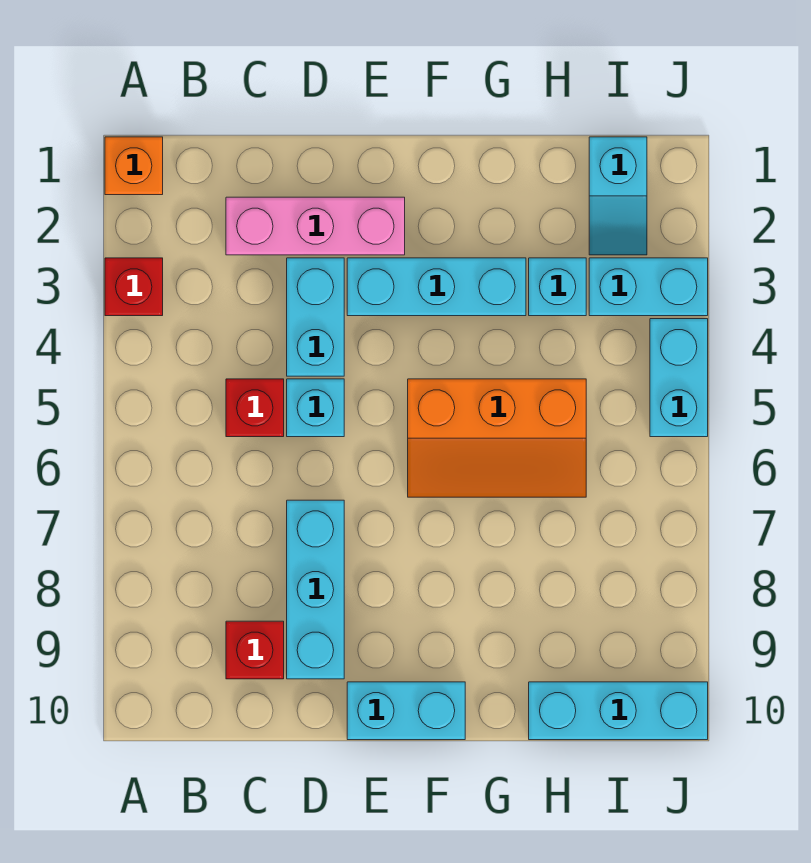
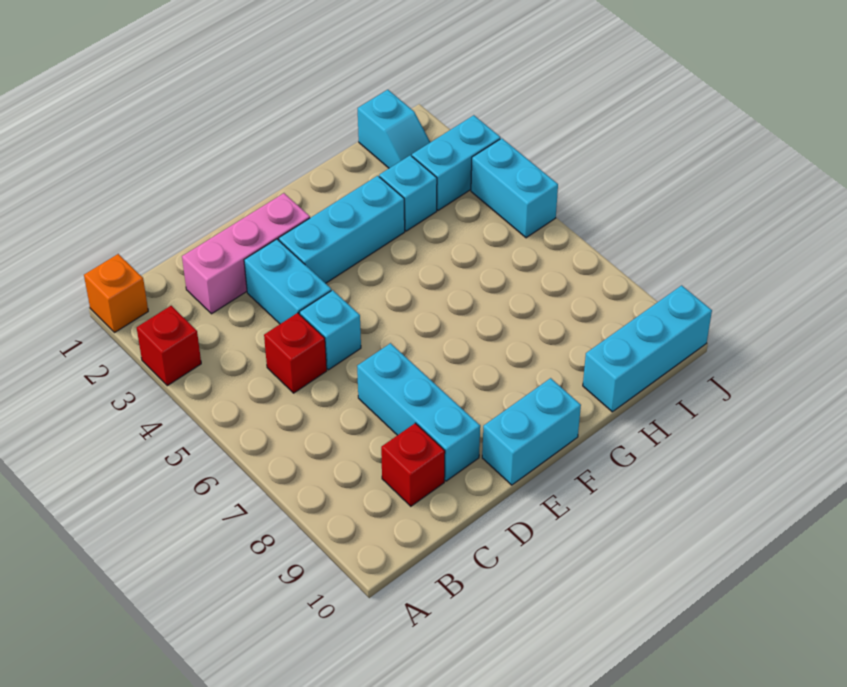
orange 2x3 slope [408,379,586,497] -> none

